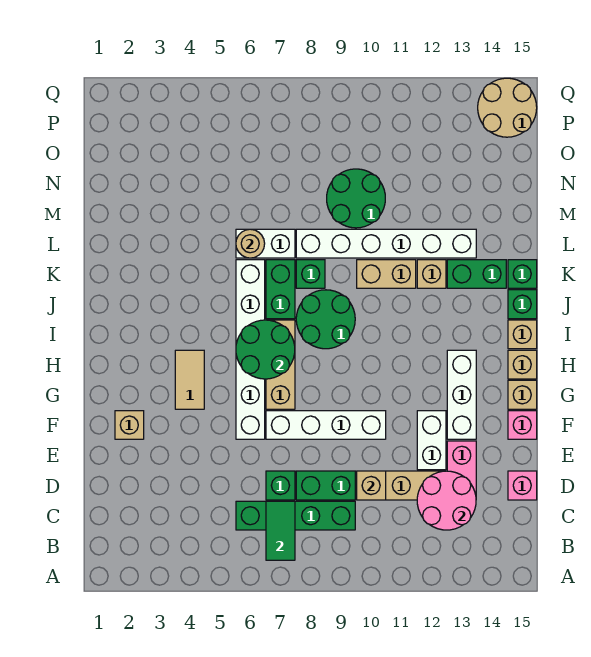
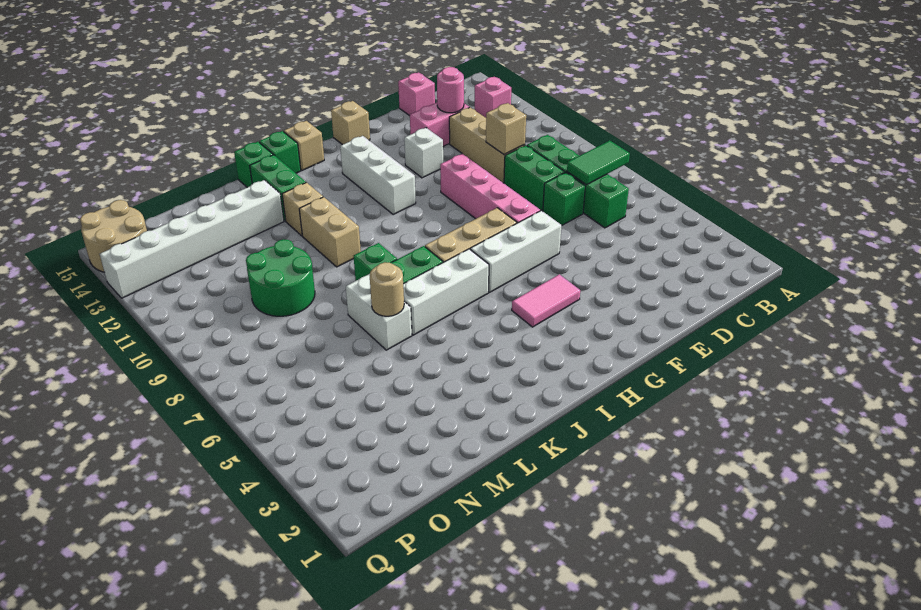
pink 2x2 round brick [417,471,476,530] -> pink 1x1 round brick [437,67,464,113]
white 1x2 brick [417,411,446,470] -> white 1x1 brick [404,128,443,178]
tan 1x1 brick [115,411,144,439] -> none
white 1x4 brick [266,411,386,439] -> pink 1x4 brick [440,154,540,223]
white 1x3 brick [447,350,476,439] -> white 1x3 brick turned to [340,136,416,214]
pink 1x1 brick [508,411,537,439] -> pink 1x1 brick moved to [475,77,511,118]
tan 1x2 tile [175,350,204,409] -> pink 1x2 tile [512,274,580,327]
green 2x2 round brick [236,320,295,379] -> none
tan 1x1 brick [508,350,537,379] -> none
green 2x2 round brick [296,290,355,349] -> none
white 1x6 brick [296,229,476,258] -> white 1x6 brick turned to [100,180,284,298]

